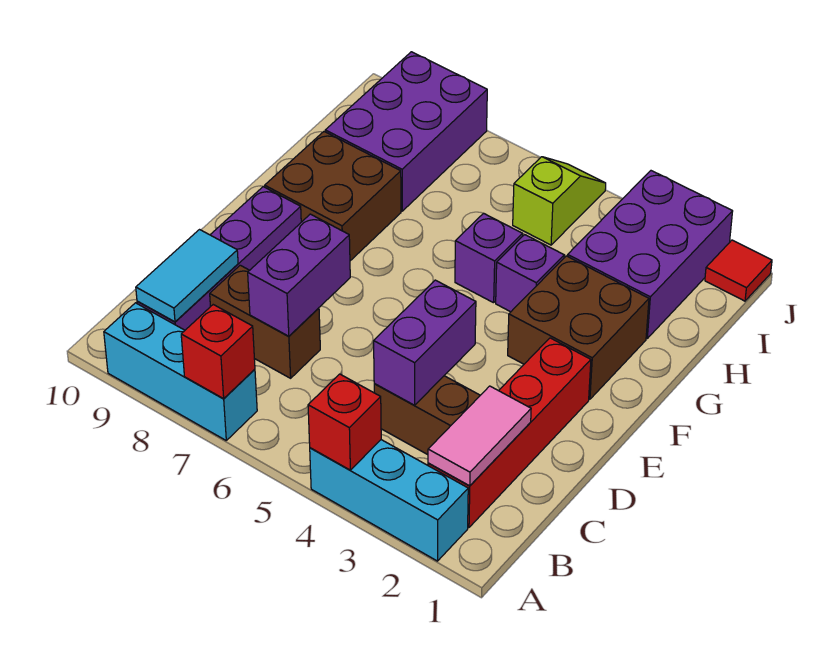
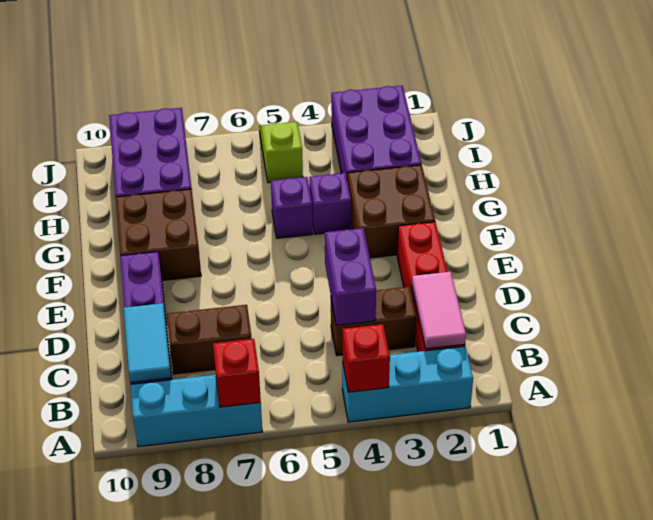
purple 1x2 brick [248,214,350,336] -> none
red 1x1 tile [705,240,772,301] -> none

